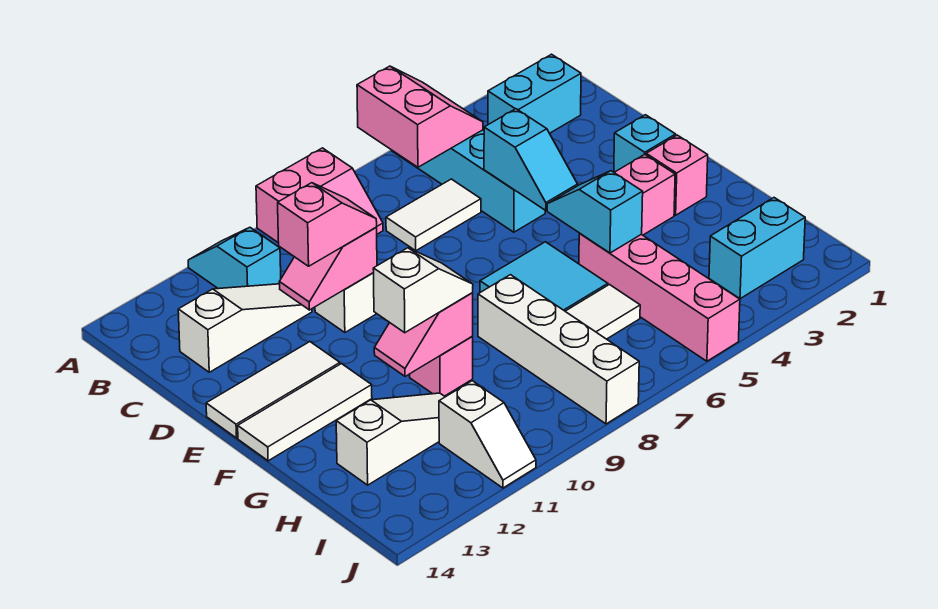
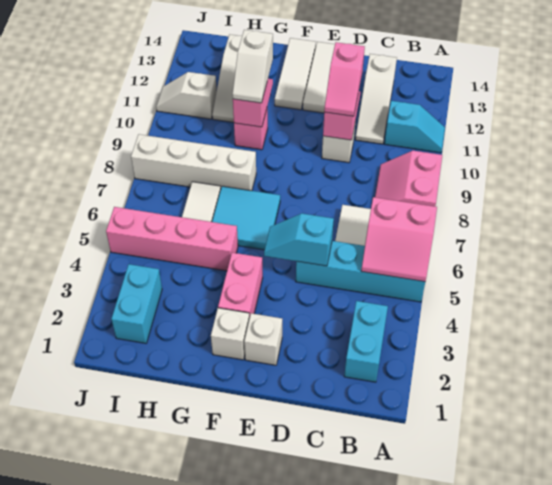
cyan 1x1 brick [614,115,676,172] -> white 1x1 brick [244,313,282,365]
pink 1x1 brick [646,135,708,215] -> white 1x1 brick [211,308,249,360]
cyan 1x2 slope [547,171,643,253] -> none

